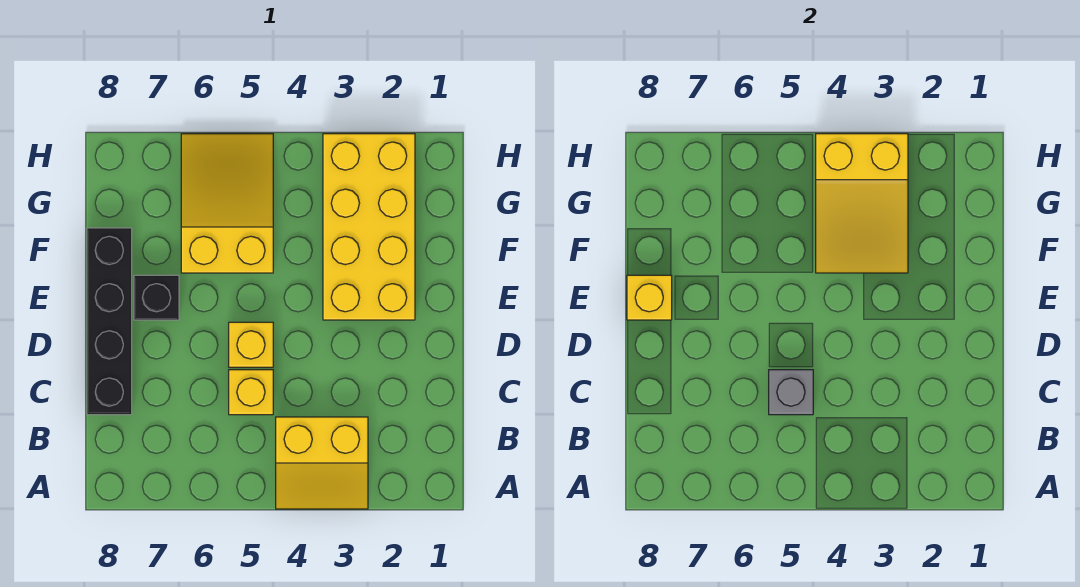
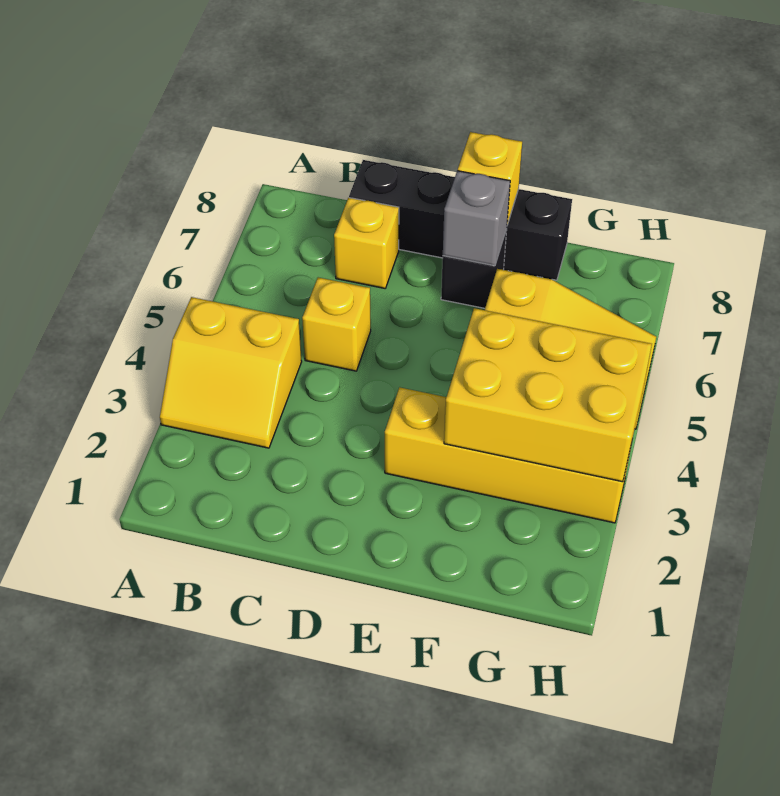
yellow 2x2 slope [276,417,368,509] -> yellow 2x2 slope turned to [160,297,302,448]
grey 1x1 brick [769,370,813,415] -> grey 1x1 brick moved to [443,171,510,266]
yellow 1x1 brick [229,322,273,367] -> yellow 1x1 brick moved to [334,198,399,288]
yellow 2x4 brick [323,134,415,320] -> yellow 1x4 brick [385,387,632,523]
yellow 2x3 slope [816,134,908,273] -> yellow 2x3 brick [444,308,652,482]

